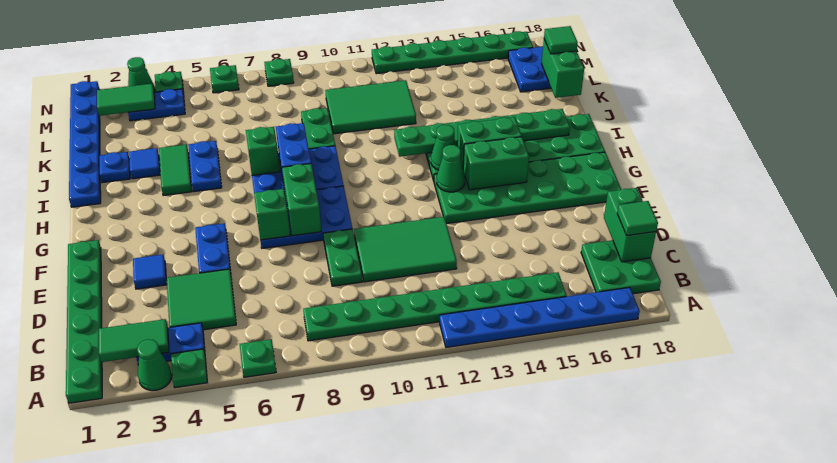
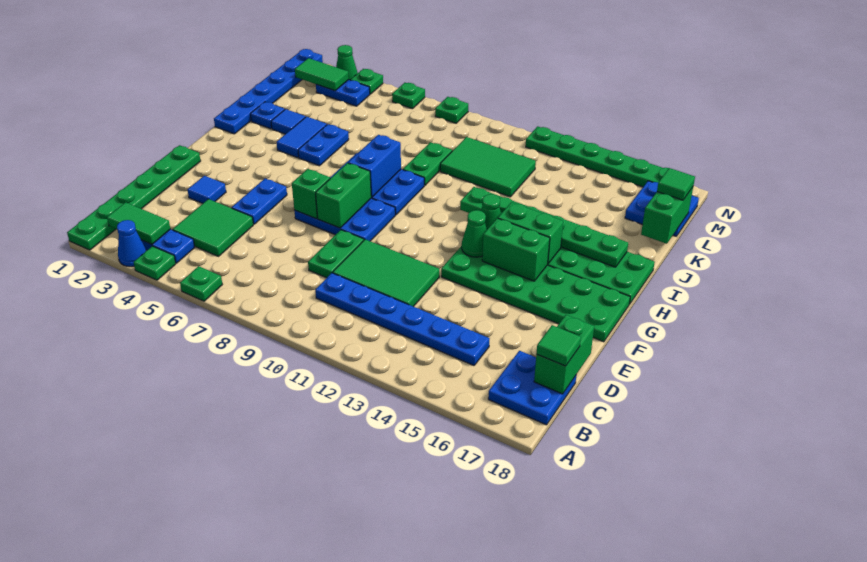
green 1x1 cone [137,339,172,391] -> blue 1x1 cone [117,220,146,267]
blue 1x6 plate [440,287,640,347] -> blue 1x6 plate moved to [315,273,489,365]
green 1x8 plate [303,272,567,341] -> none
green 2x2 plate [581,240,661,294] -> blue 2x2 plate [488,351,576,425]
green 1x2 tile [159,145,192,196] -> blue 1x2 tile [277,117,327,158]
green 1x1 brick [246,127,280,175] -> none

